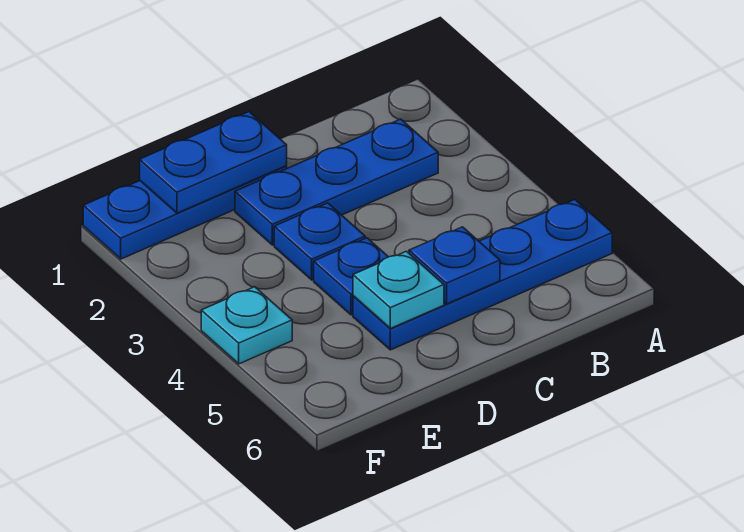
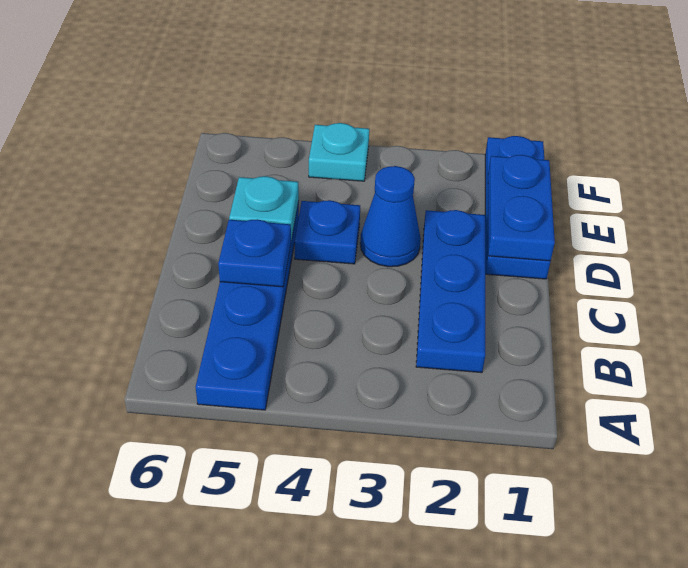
blue 1x1 plate [274,203,365,280] -> blue 1x1 cone [360,166,421,267]

